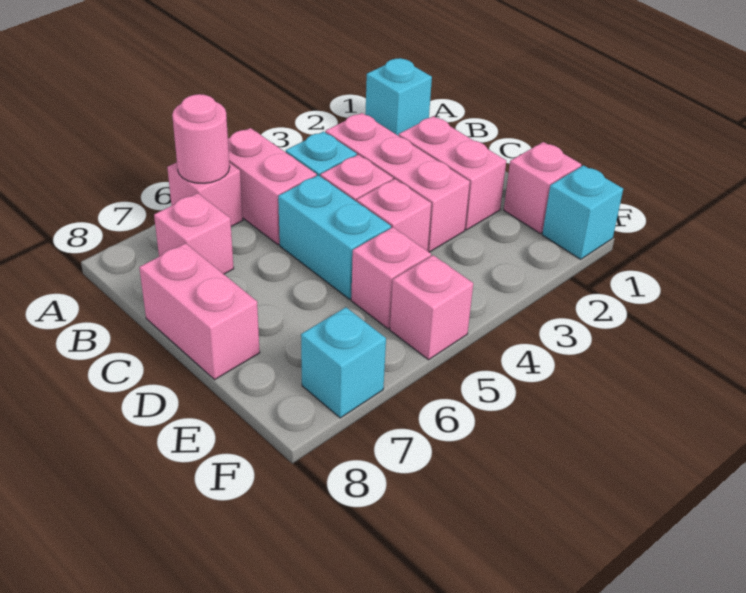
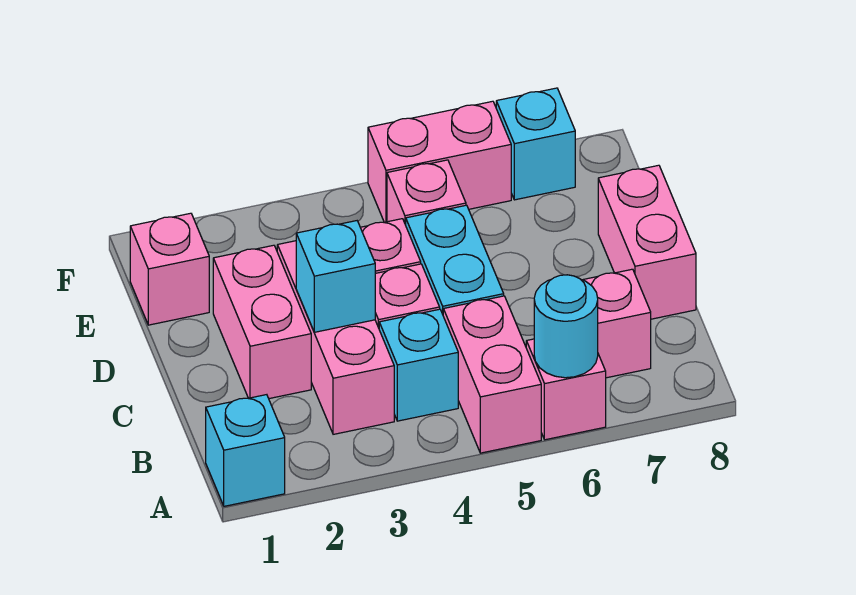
pink 1x1 round brick [172,94,230,183] -> cyan 1x1 round brick [534,275,598,378]
cyan 1x1 brick [542,165,623,259] -> cyan 1x1 brick moved to [296,221,375,332]
pink 1x1 brick [390,255,473,360] -> pink 1x2 brick [368,101,511,222]

